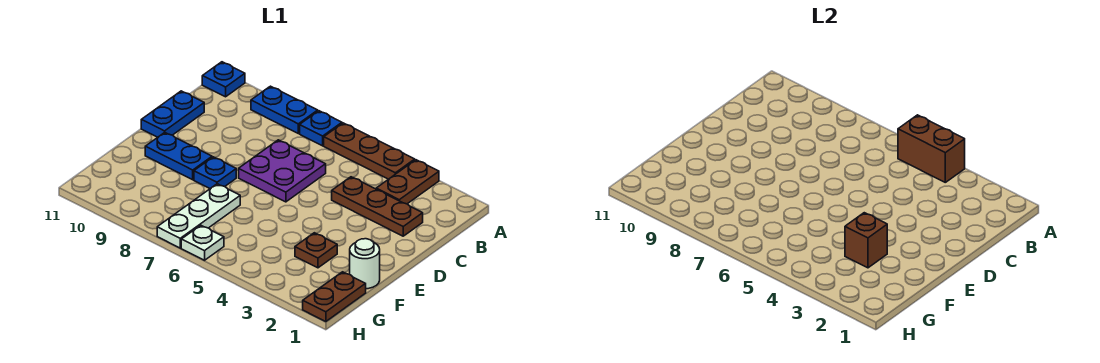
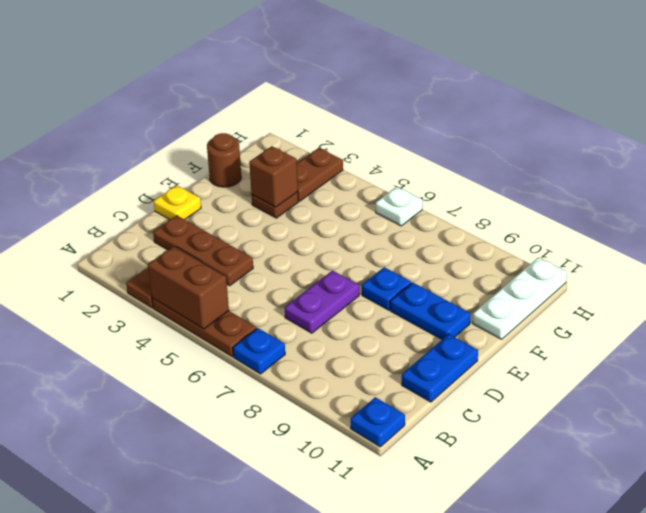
blue 1x2 plate [251,86,318,133] -> none
purple 2x2 plate [239,140,326,202] -> purple 1x2 plate [285,270,359,333]
none -> yellow 1x1 plate [154,185,201,220]
white 1x1 round brick [350,239,380,289] -> brown 1x1 round brick [207,133,241,187]
white 1x3 plate [157,184,240,248] -> white 1x3 plate moved to [473,257,567,339]
brown 1x2 plate [303,272,366,322] -> brown 1x2 plate moved to [297,148,343,201]

